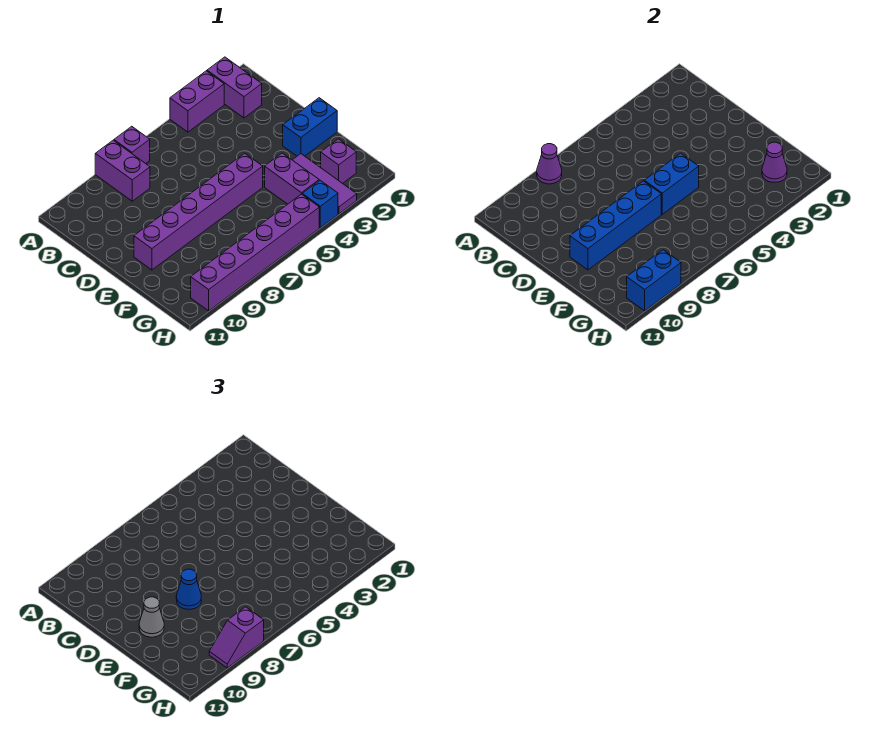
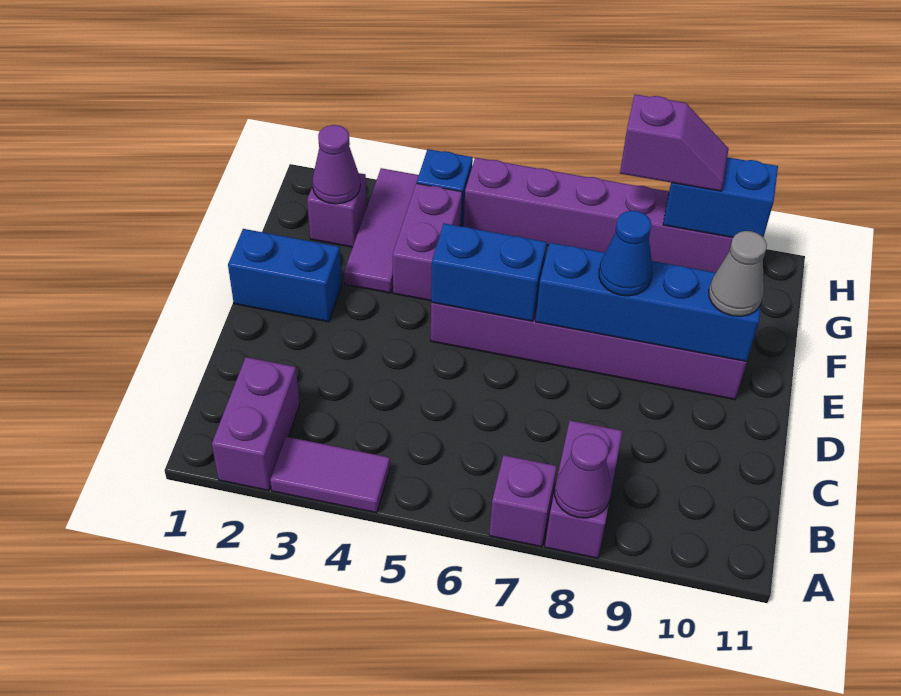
purple 1x2 brick [170,71,224,132] -> purple 1x2 tile [270,437,390,513]

